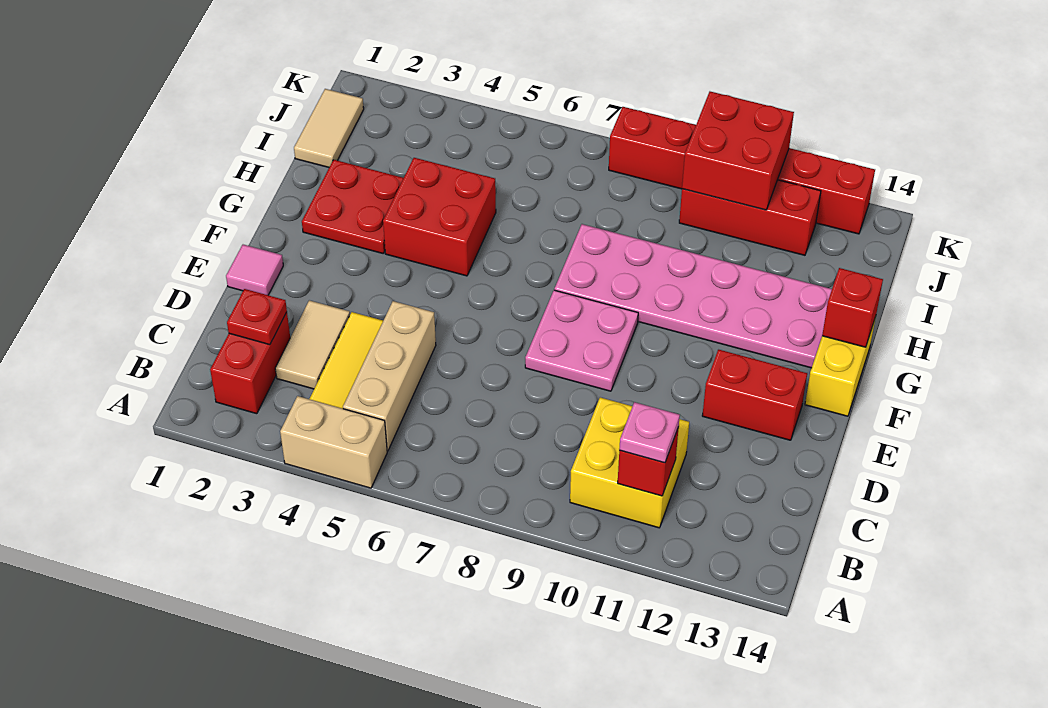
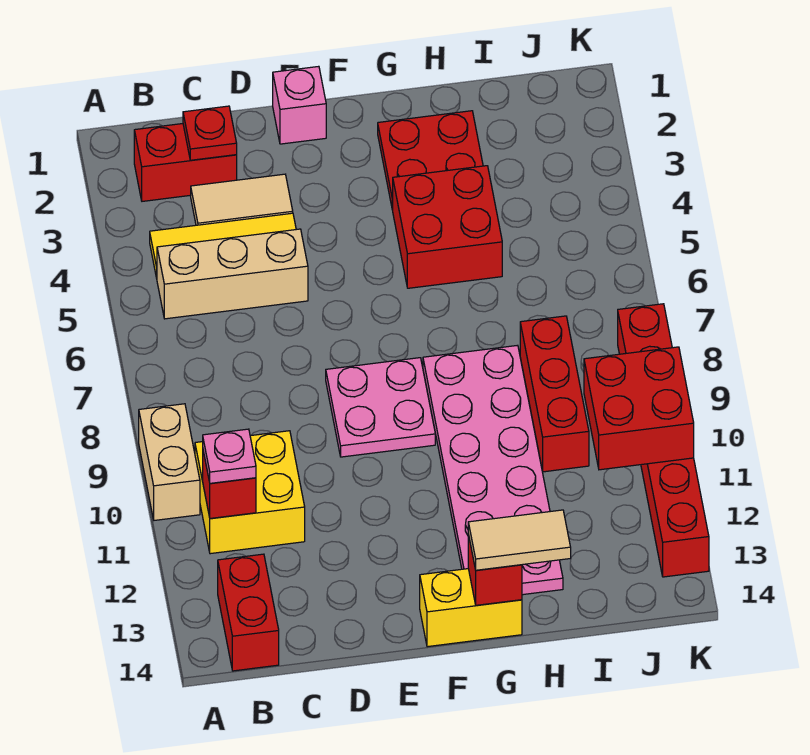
tan 1x2 brick [280,396,387,488] -> tan 1x2 brick moved to [139,404,200,520]
pink 1x1 tile [226,245,283,295] -> pink 1x1 brick [273,66,326,144]
red 1x2 brick [702,350,807,440] -> red 1x2 brick moved to [218,554,279,671]
tan 1x2 tile [294,89,364,167] -> tan 1x2 tile moved to [468,510,571,570]
red 1x3 brick [679,180,821,255] -> red 1x3 brick moved to [520,316,589,472]

